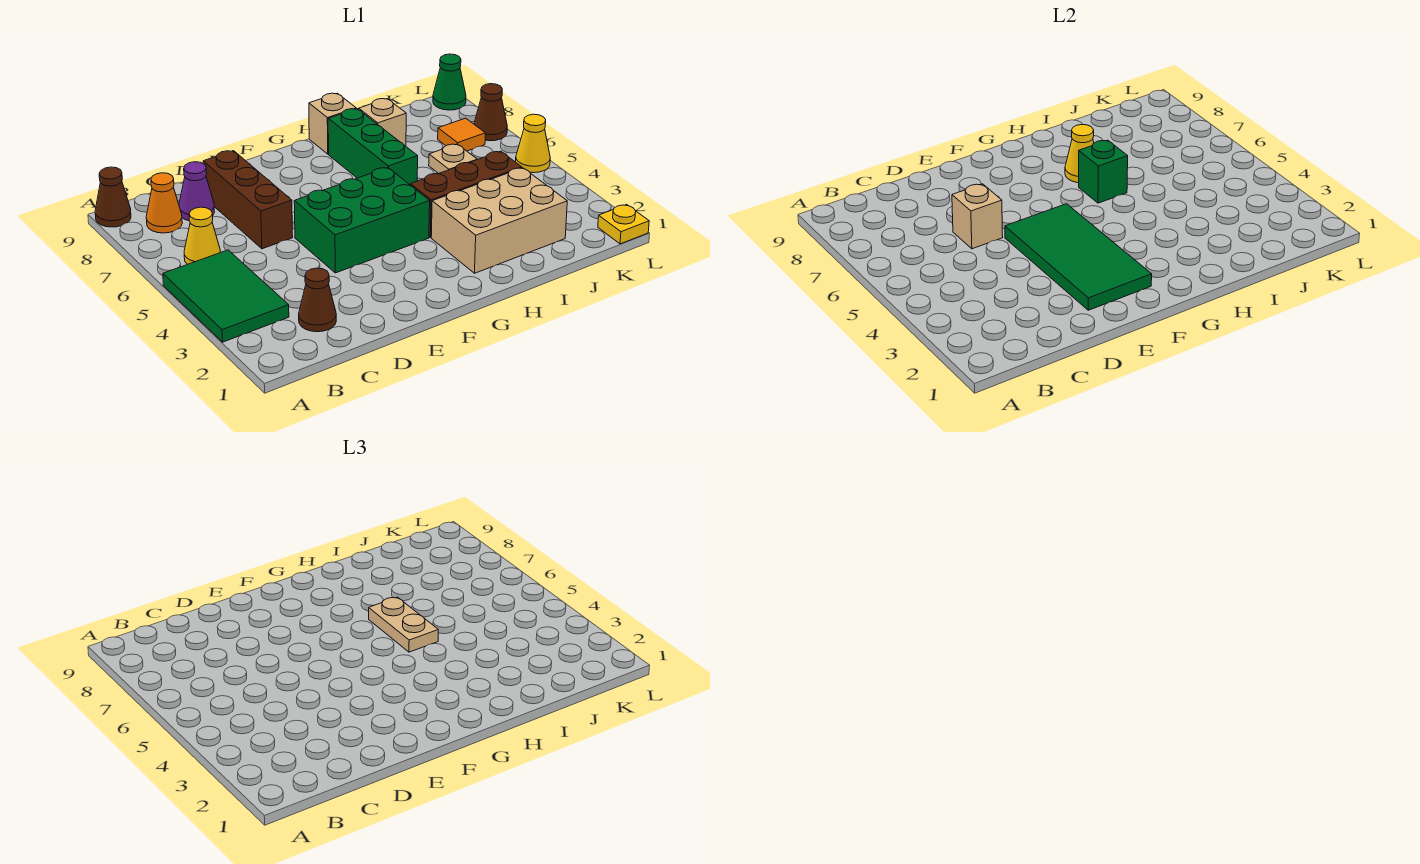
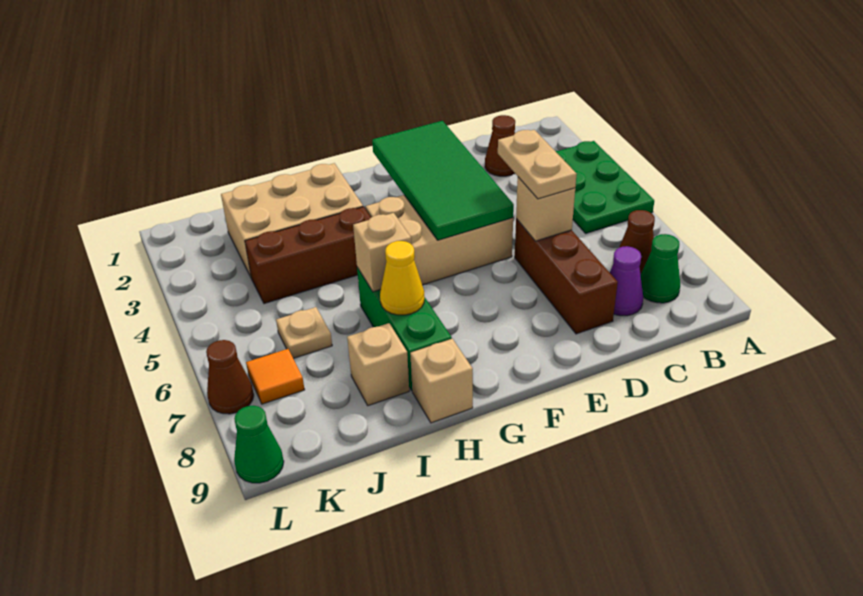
green 2x3 tile [163,250,289,342] -> green 2x3 plate [556,141,654,233]
brown 1x1 cone [95,167,131,227] -> brown 1x1 cone moved to [619,210,655,275]
yellow 1x1 cone [184,207,221,264] -> none
orange 1x1 cone [146,173,182,233] -> green 1x1 cone [641,234,680,303]
green 2x3 brick [294,167,430,273] -> tan 2x3 brick [366,195,513,285]
tan 1x2 plate [369,597,438,652] -> tan 1x2 plate moved to [498,130,576,199]
green 1x1 brick [1079,140,1128,203] -> tan 1x1 brick [353,213,411,292]
yellow 1x1 plate [598,205,649,244] -> none
yellow 1x1 cone [516,114,550,173] -> none

